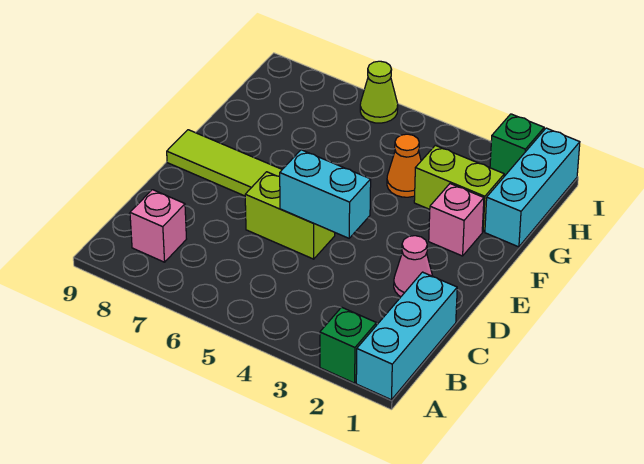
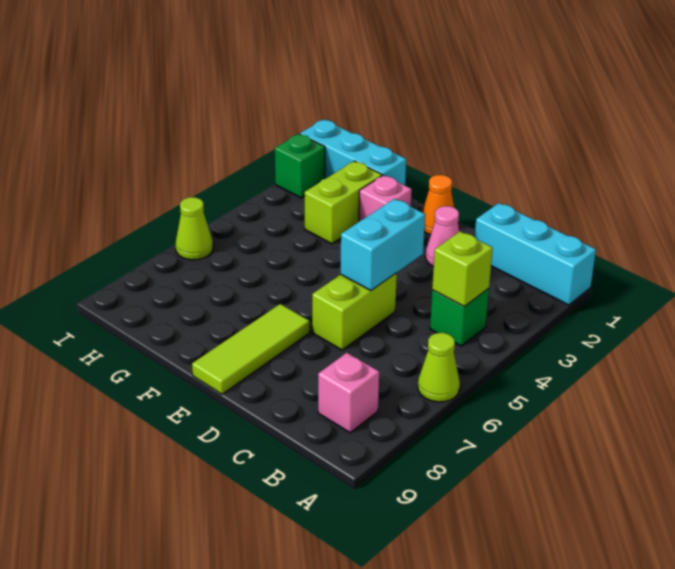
green 1x1 brick [320,307,376,383] -> green 1x1 brick moved to [430,289,489,346]
none -> lime 1x1 cone [418,333,460,402]
none -> lime 1x1 brick [432,231,493,307]
orange 1x1 cone [387,134,421,197] -> orange 1x1 cone moved to [422,175,454,235]

